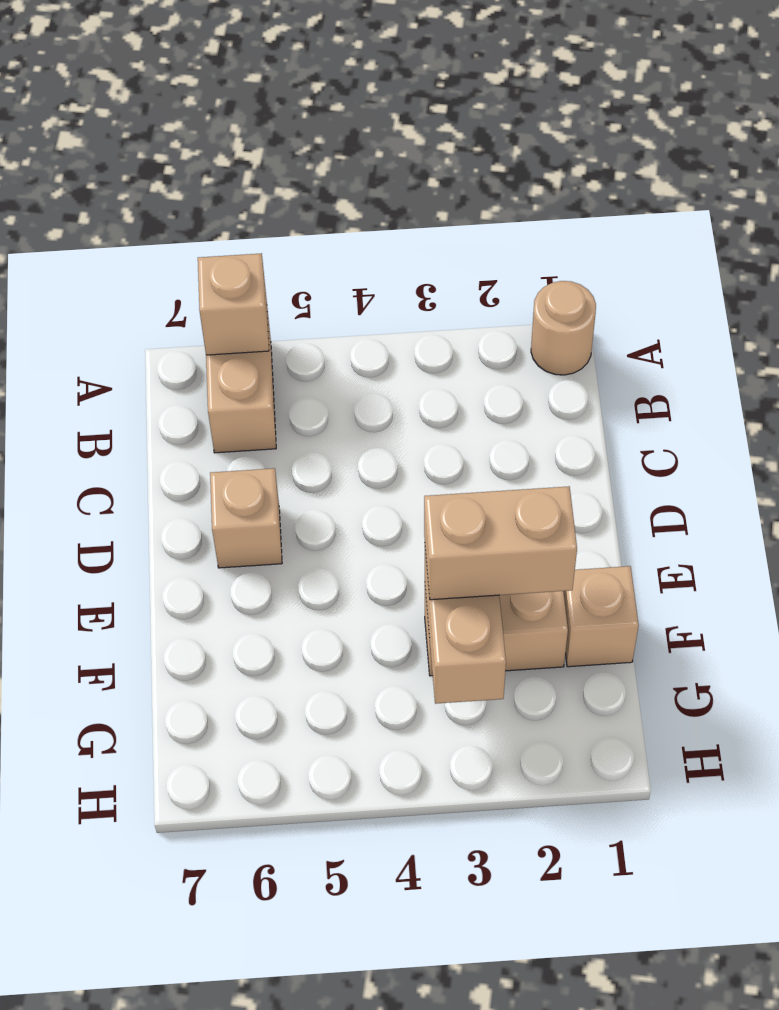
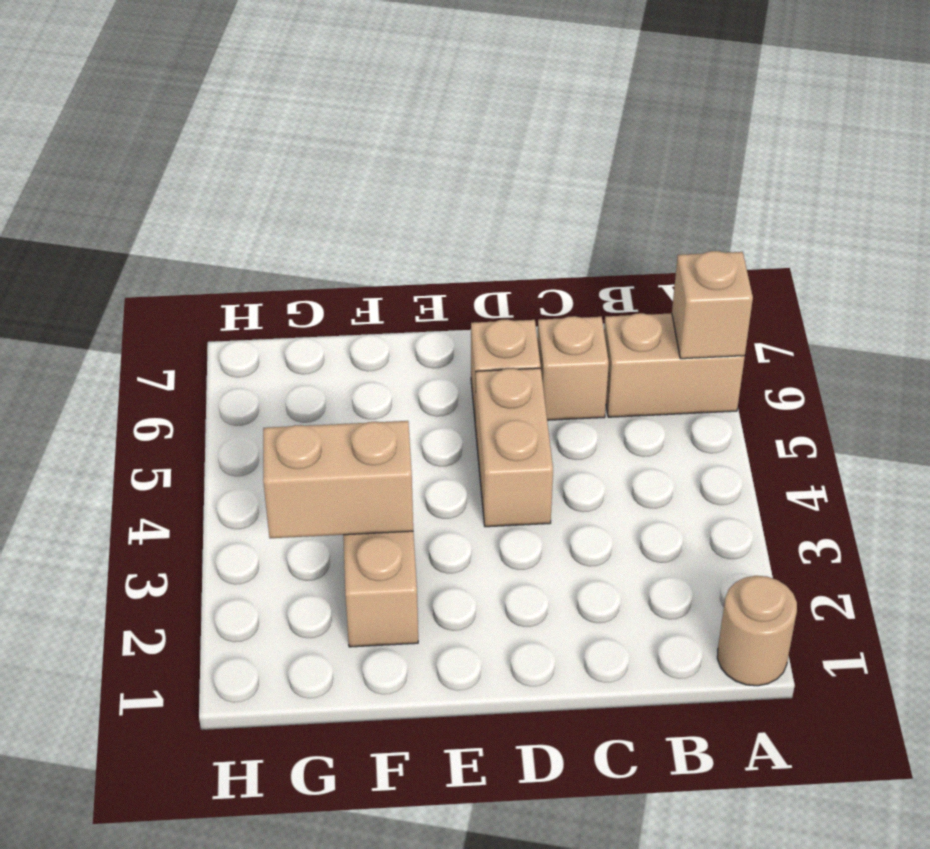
tan 1x1 brick [563,566,639,667] -> tan 1x1 brick moved to [537,316,609,420]
tan 1x2 brick [424,486,577,600] -> tan 1x2 brick moved to [475,368,553,527]

